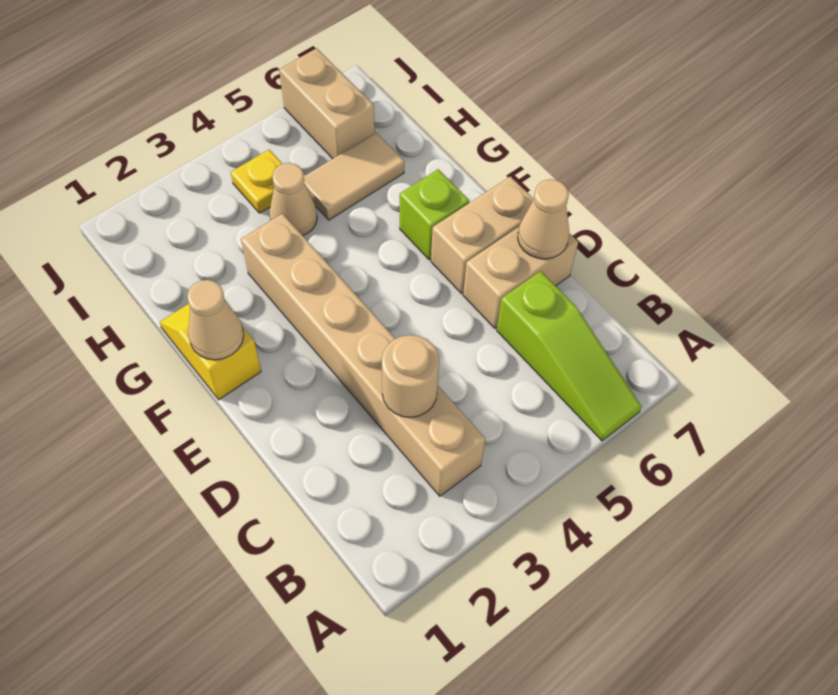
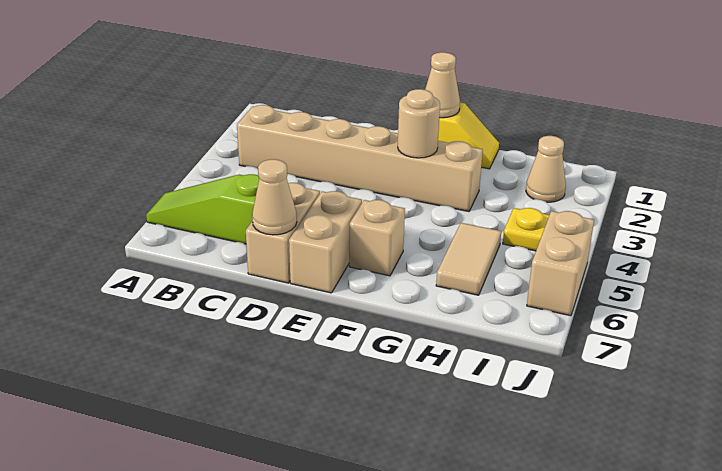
tan 1x1 round brick [382,335,439,417] -> tan 1x1 round brick moved to [398,89,440,158]
lime 1x1 brick [400,169,469,260] -> tan 1x1 brick [349,200,405,276]
tan 1x1 cone [269,163,317,236] -> tan 1x1 cone moved to [526,136,566,202]
tan 1x2 brick [279,48,375,159] -> tan 1x2 brick turned to [527,211,594,316]

